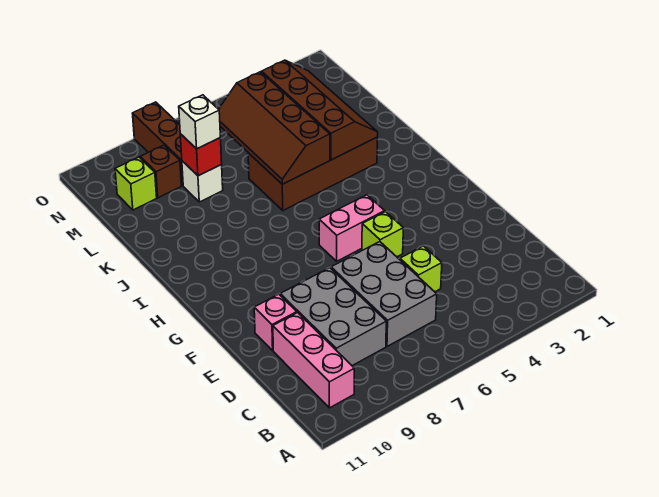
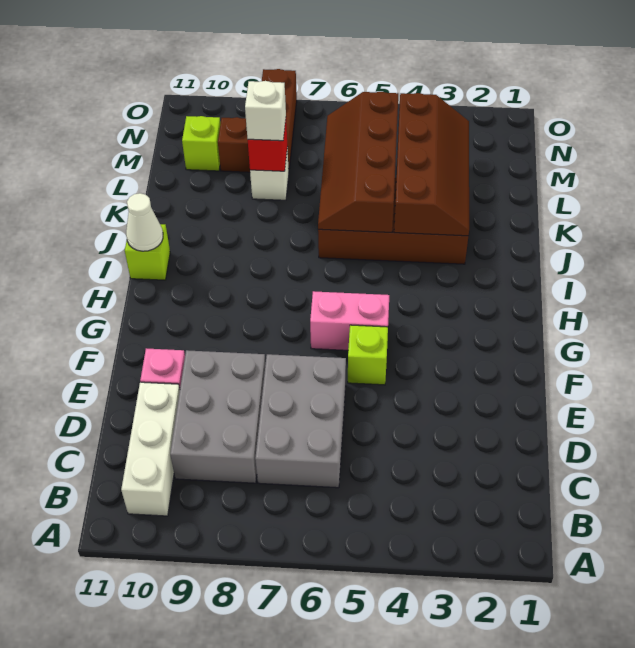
pink 1x3 brick [273,313,354,408] -> white 1x3 brick [121,382,180,516]
lime 1x1 brick [400,246,442,292] -> lime 1x1 brick moved to [125,224,170,280]
none -> white 1x1 cone [126,193,163,251]

